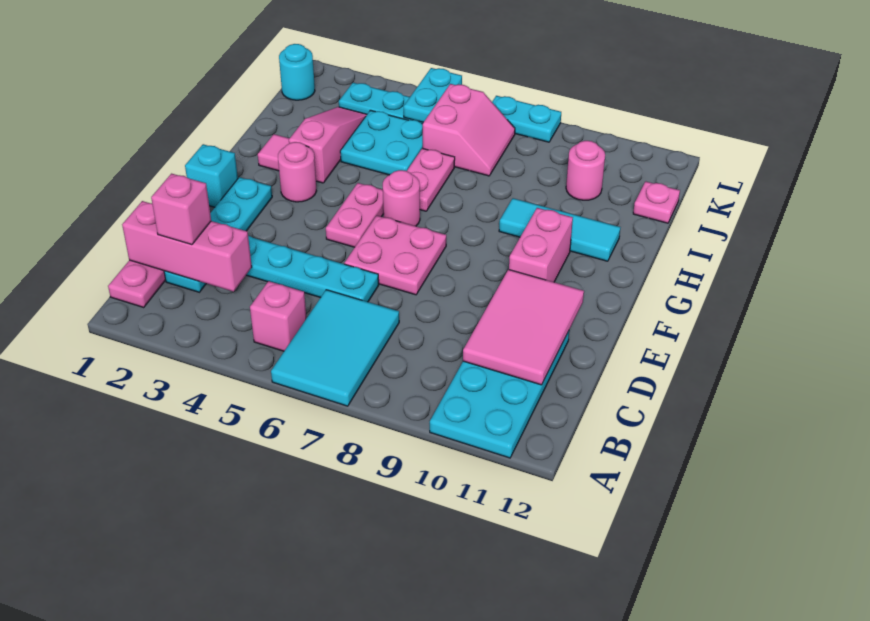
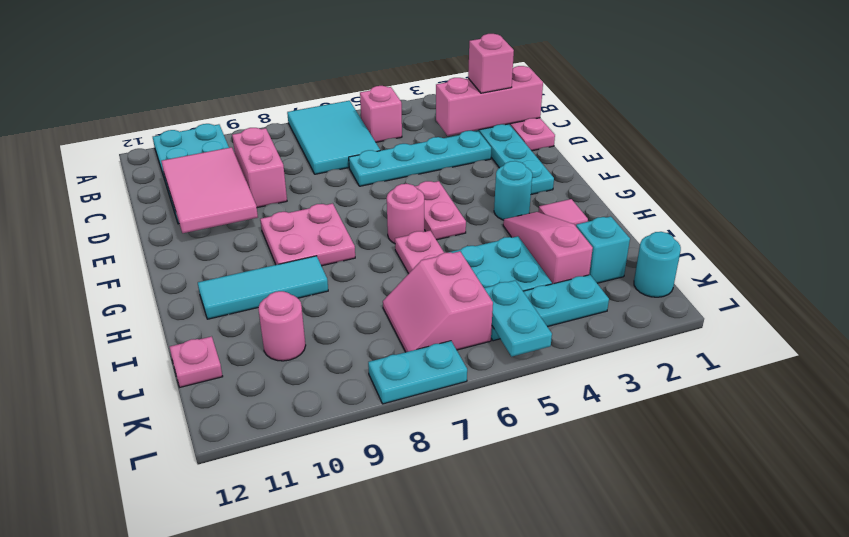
pink 2x2 plate [344,216,446,295] -> pink 2x2 plate moved to [260,203,355,266]
cyan 1x1 brick [185,144,238,207] -> cyan 1x1 brick moved to [576,216,630,283]
pink 1x2 brick [509,208,573,282] -> pink 1x2 brick moved to [232,128,287,208]
pink 1x1 round brick [278,142,316,202] -> cyan 1x1 round brick [494,161,532,220]
pink 1x3 slope [289,107,367,183] -> pink 1x3 slope turned to [503,212,593,284]

